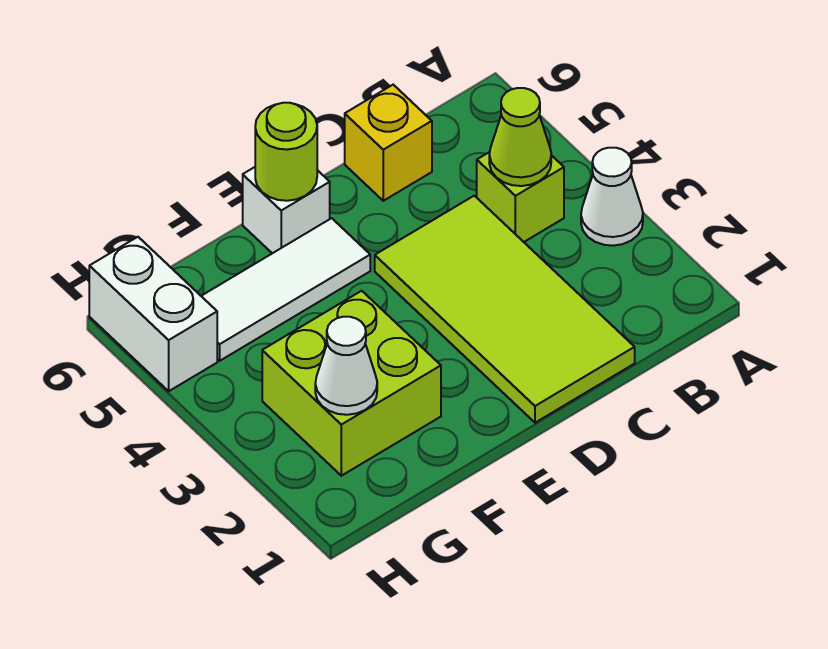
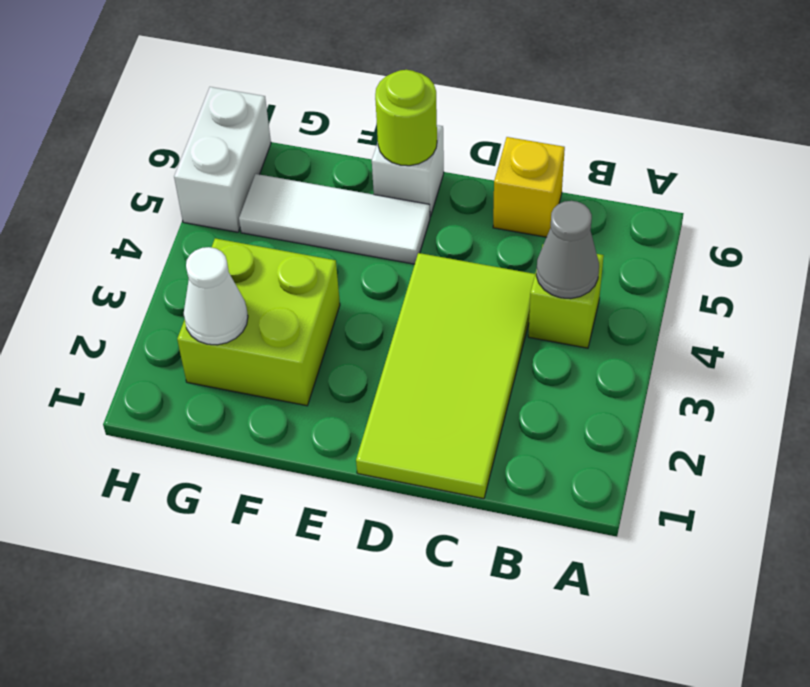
white 1x1 cone [581,148,643,246] -> none
lime 1x1 cone [489,88,551,186] -> grey 1x1 cone [536,201,599,299]

